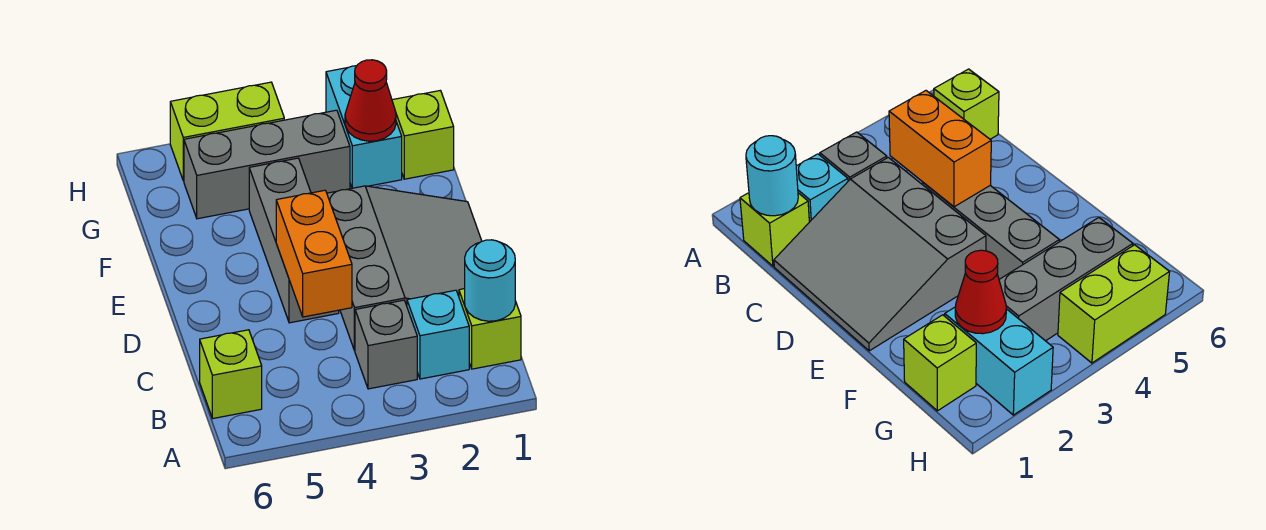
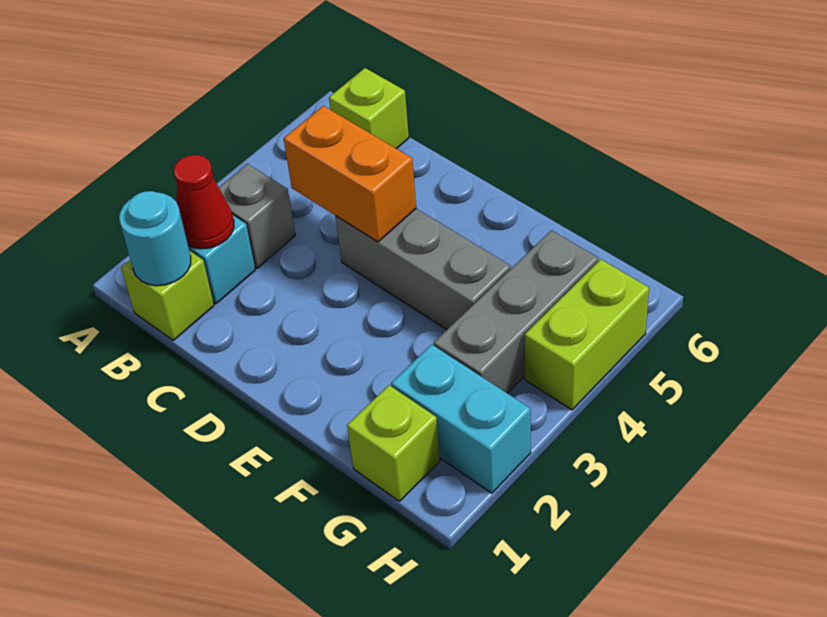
grey 3x3 slope [327,186,482,351] -> none
red 1x1 cone [345,60,396,141] -> red 1x1 cone moved to [174,155,234,249]

